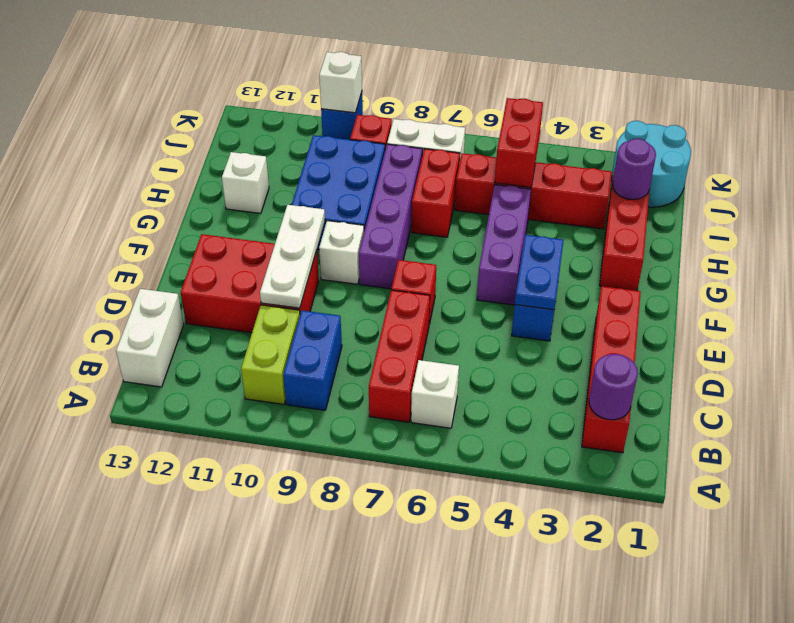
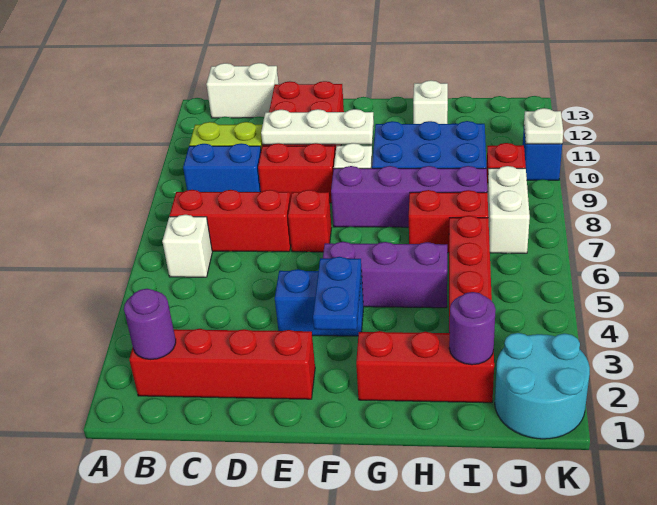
blue 1x2 plate [515,235,564,310] -> blue 1x2 plate turned to [313,257,362,330]
red 1x2 brick [495,98,543,187] -> red 1x2 brick moved to [258,143,335,203]
white 1x1 brick [319,52,362,113] -> white 1x1 plate [524,108,563,144]

